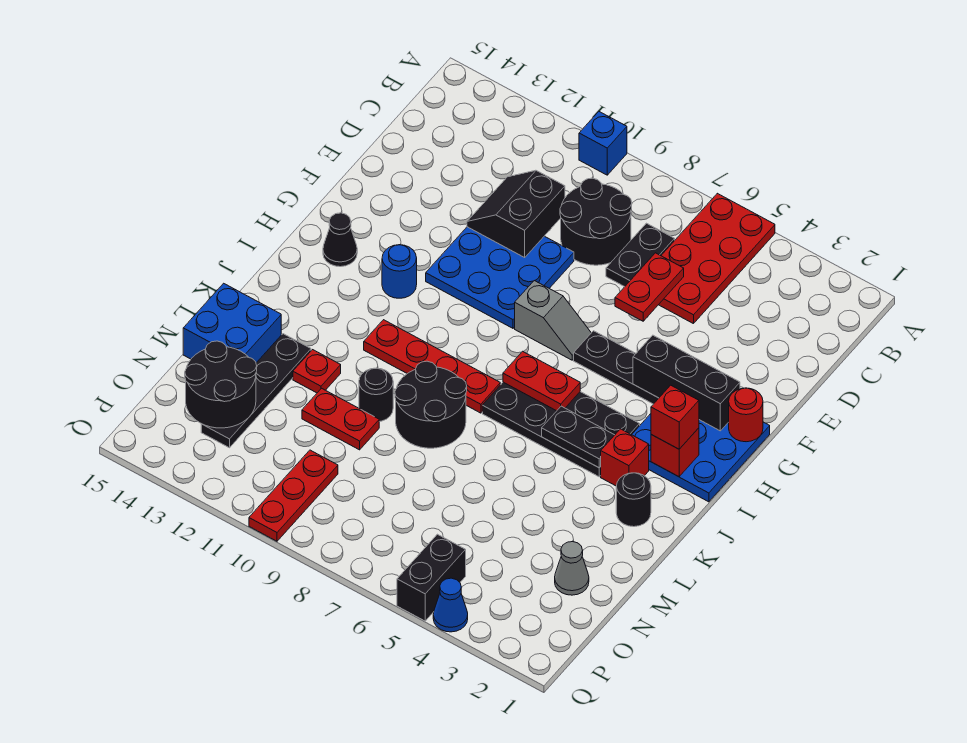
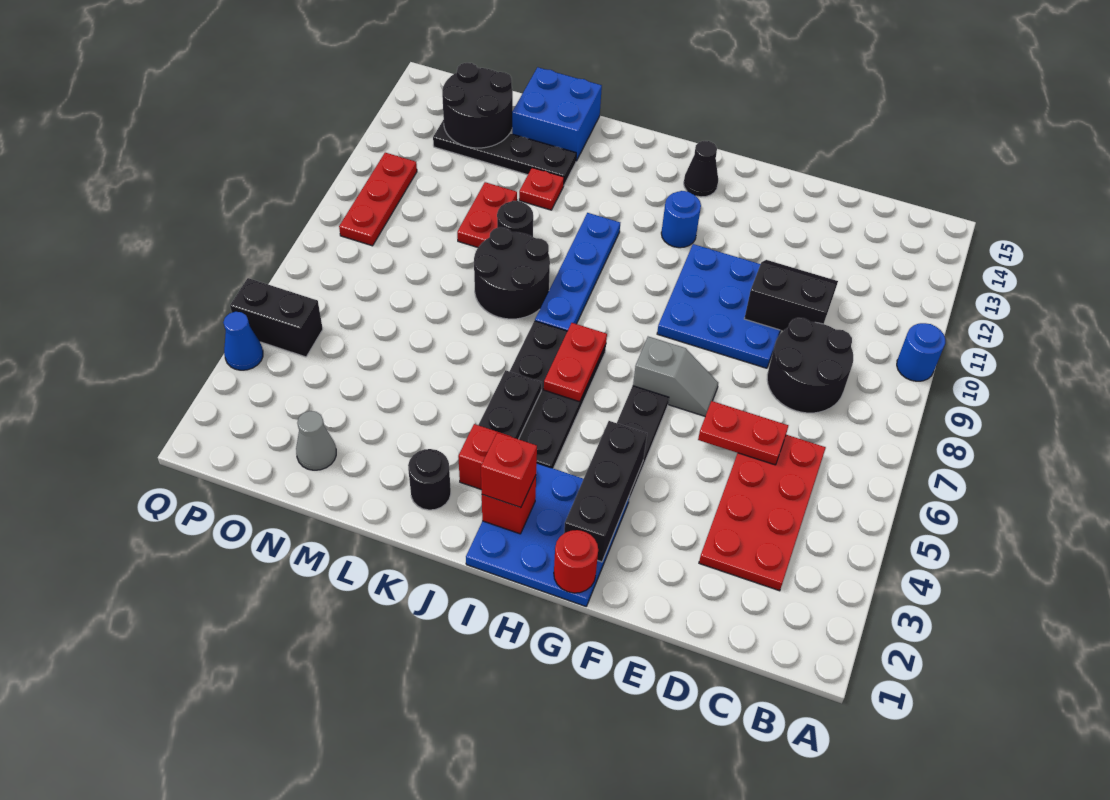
red 2x4 plate [659,193,775,324] -> red 2x4 plate turned to [699,435,826,591]
blue 1x1 brick [579,112,627,175] -> blue 1x1 round brick [897,323,945,381]
black 1x2 plate [606,223,675,287] -> none
grey 1x2 slope [515,281,591,360] -> grey 1x2 slope turned to [633,337,718,416]
red 1x4 plate [364,320,500,413] -> blue 1x4 plate [535,213,620,331]
red 1x3 plate [249,450,338,541] -> red 1x3 plate turned to [339,153,417,246]

